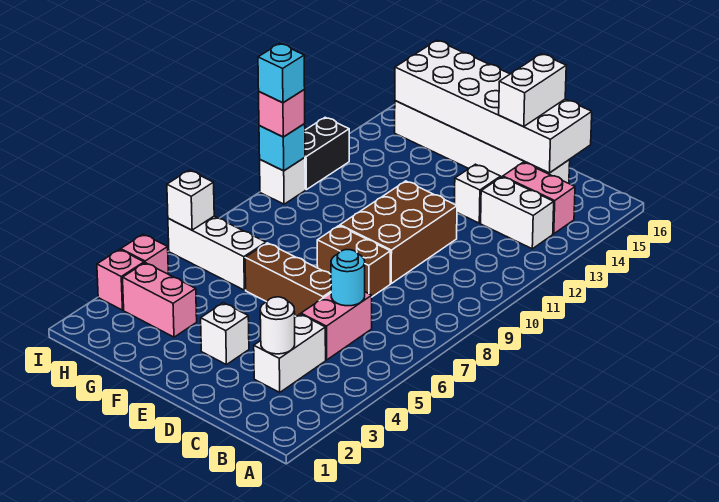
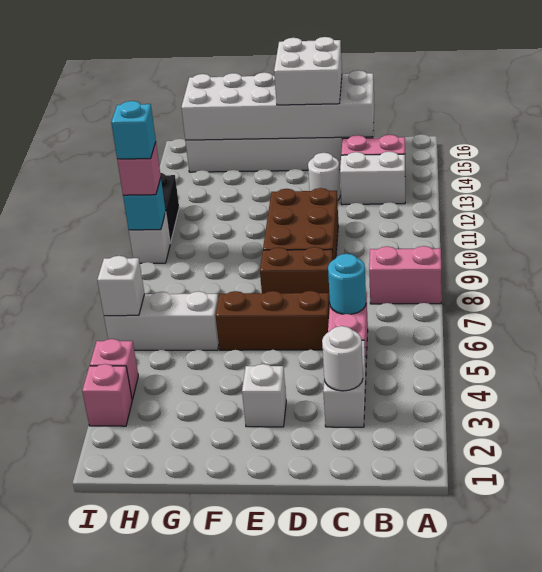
white 1x1 brick [455,164,501,223] -> white 1x1 round brick [308,153,340,201]
white 1x2 brick [499,54,566,127] -> white 2x2 brick [274,37,342,105]
pink 1x2 brick [123,263,197,337] -> pink 1x2 brick moved to [369,246,442,304]

